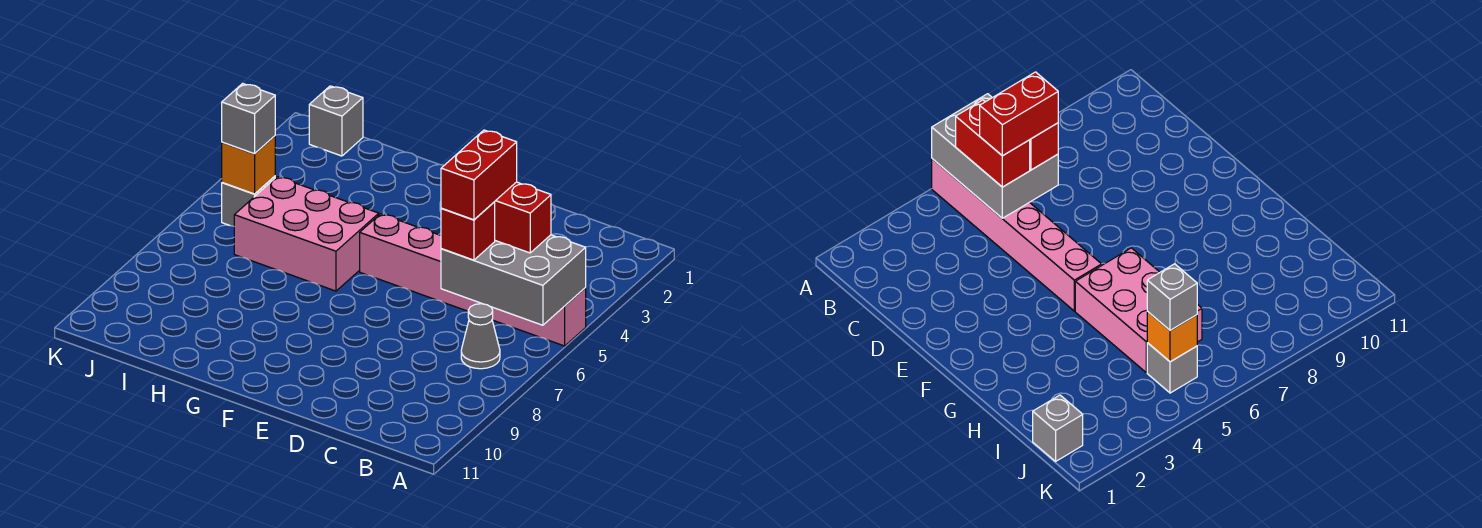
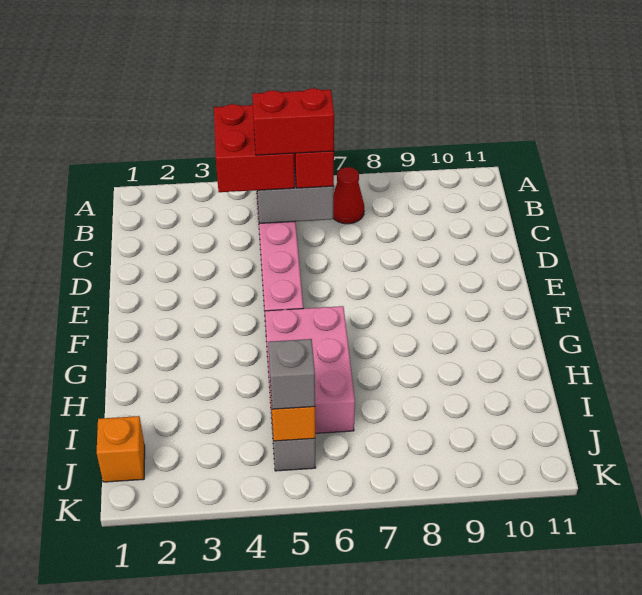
red 1x2 brick [495,182,551,253] -> red 2x2 brick [214,104,295,192]
grey 1x1 cone [461,304,500,369] -> red 1x1 cone [333,167,364,224]
grey 1x1 brick [309,86,363,156] -> orange 1x1 brick [97,416,145,482]

